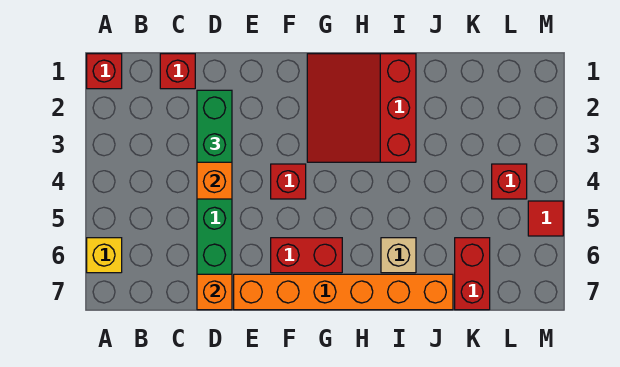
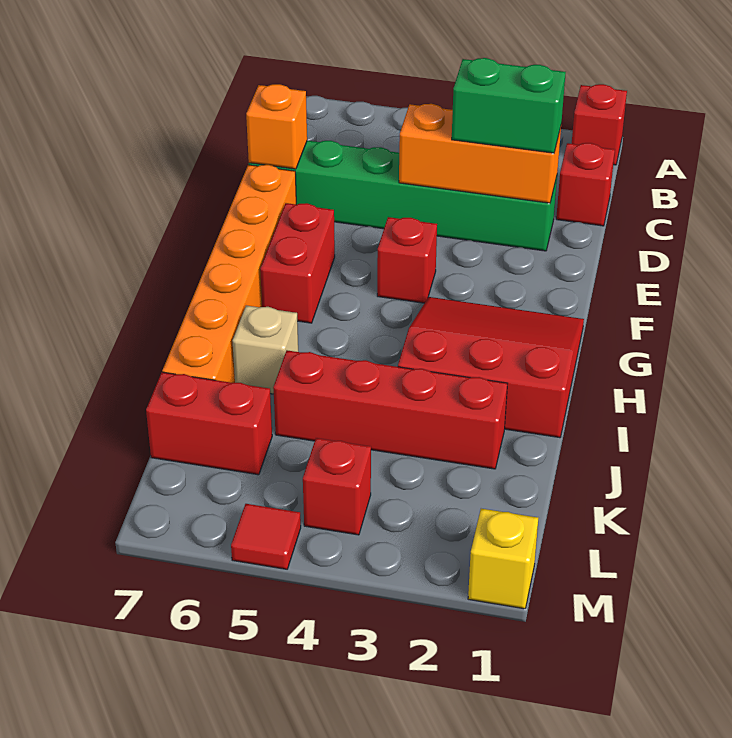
yellow 1x1 brick [87,238,122,273] -> yellow 1x1 brick moved to [468,509,538,609]
none -> red 1x4 brick [273,350,508,469]

